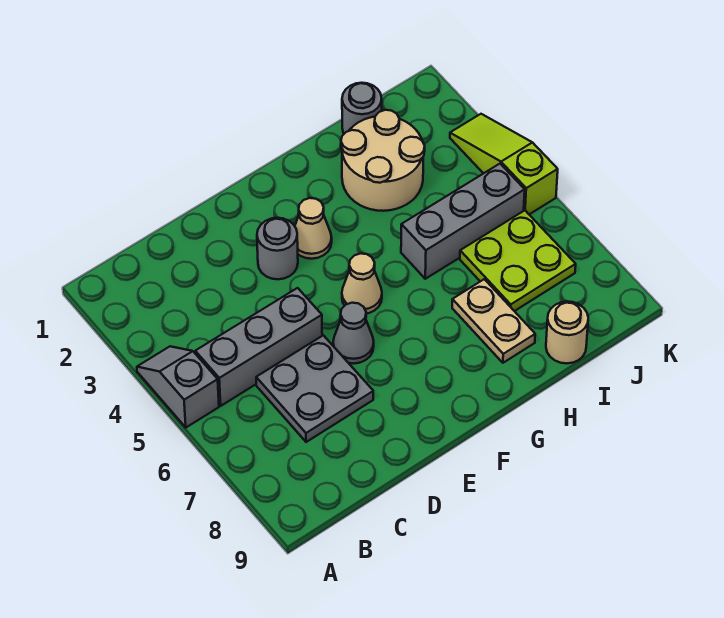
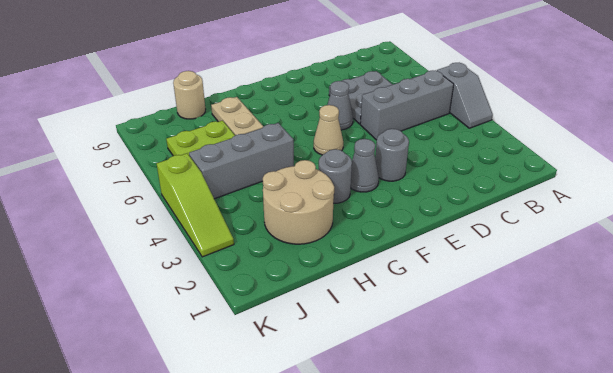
tan 1x1 cone [295,198,332,259] -> grey 1x1 cone [351,139,379,192]
grey 1x1 round brick [342,83,382,134] -> grey 1x1 round brick moved to [319,149,352,203]

